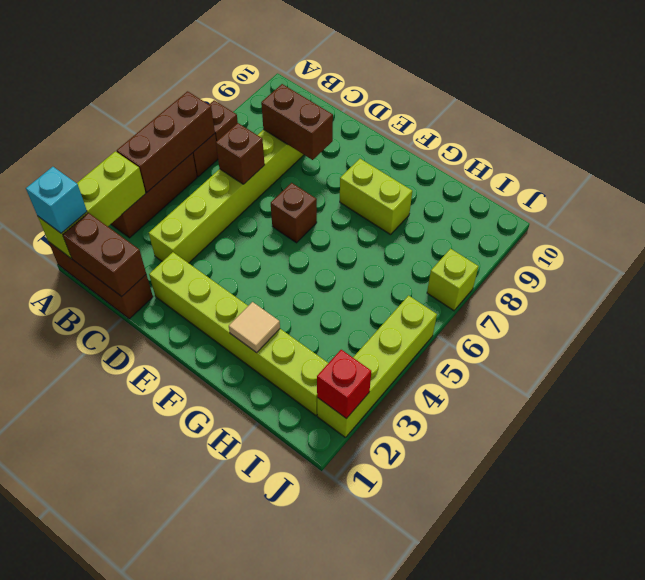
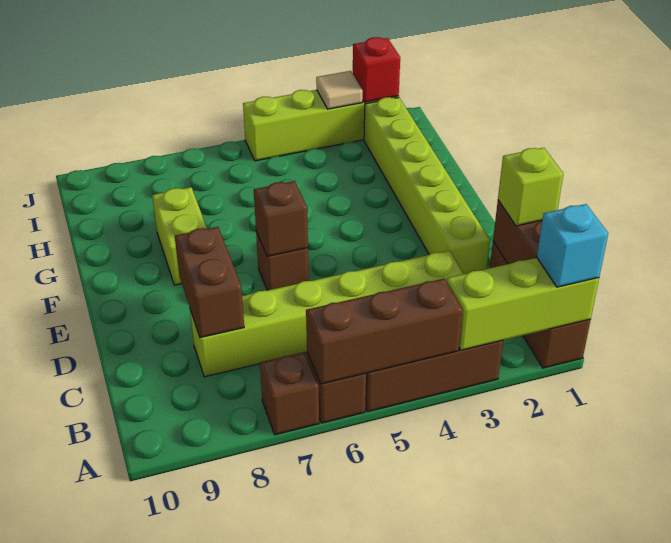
brown 1x1 brick [216,123,265,184] -> brown 1x1 brick moved to [254,181,308,256]
tan 1x1 tile [229,302,280,353] -> tan 1x1 tile moved to [316,71,363,109]
lime 1x1 brick [427,249,478,311] -> lime 1x1 brick moved to [498,148,563,226]

